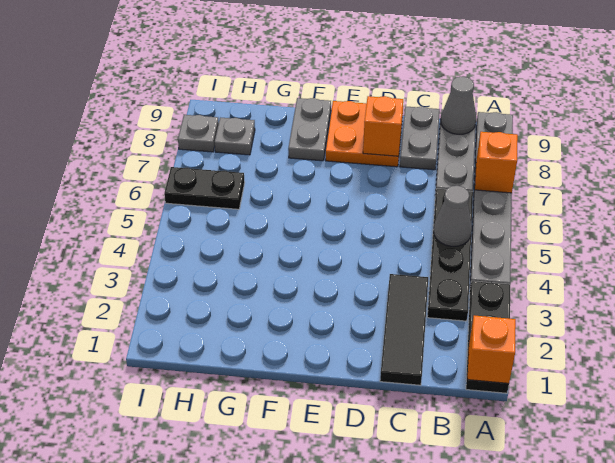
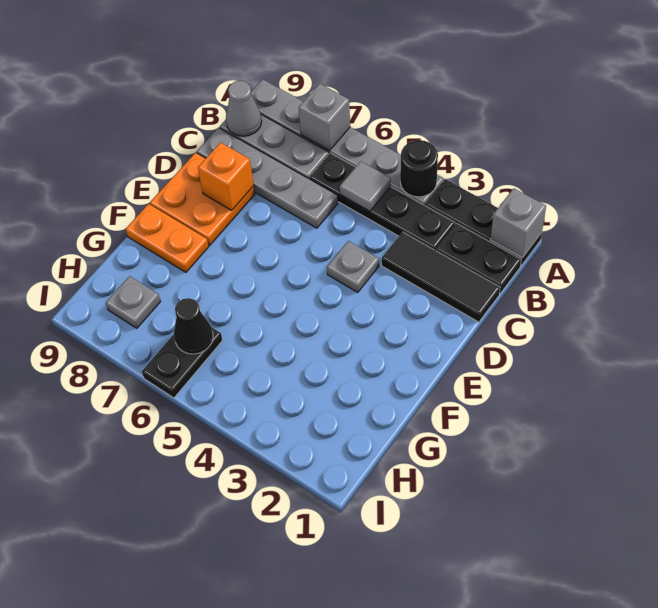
orange 1x1 brick [468,315,516,383] -> grey 1x1 brick [491,188,546,258]
none -> black 1x1 round brick [400,140,438,197]
orange 1x1 brick [475,132,518,193] -> grey 1x1 brick [299,84,350,150]
none -> black 1x2 plate [436,223,521,294]
grey 1x1 cone [434,186,472,246] -> grey 1x1 tile [340,161,391,211]
grey 1x2 plate [400,106,440,170] -> grey 1x4 plate [197,128,338,228]
grey 1x2 plate [288,98,331,161] -> orange 1x2 plate [126,204,209,272]
none -> black 1x1 cone [174,298,213,354]
grey 1x1 plate [178,115,219,152] -> grey 1x1 plate moved to [327,241,379,292]

